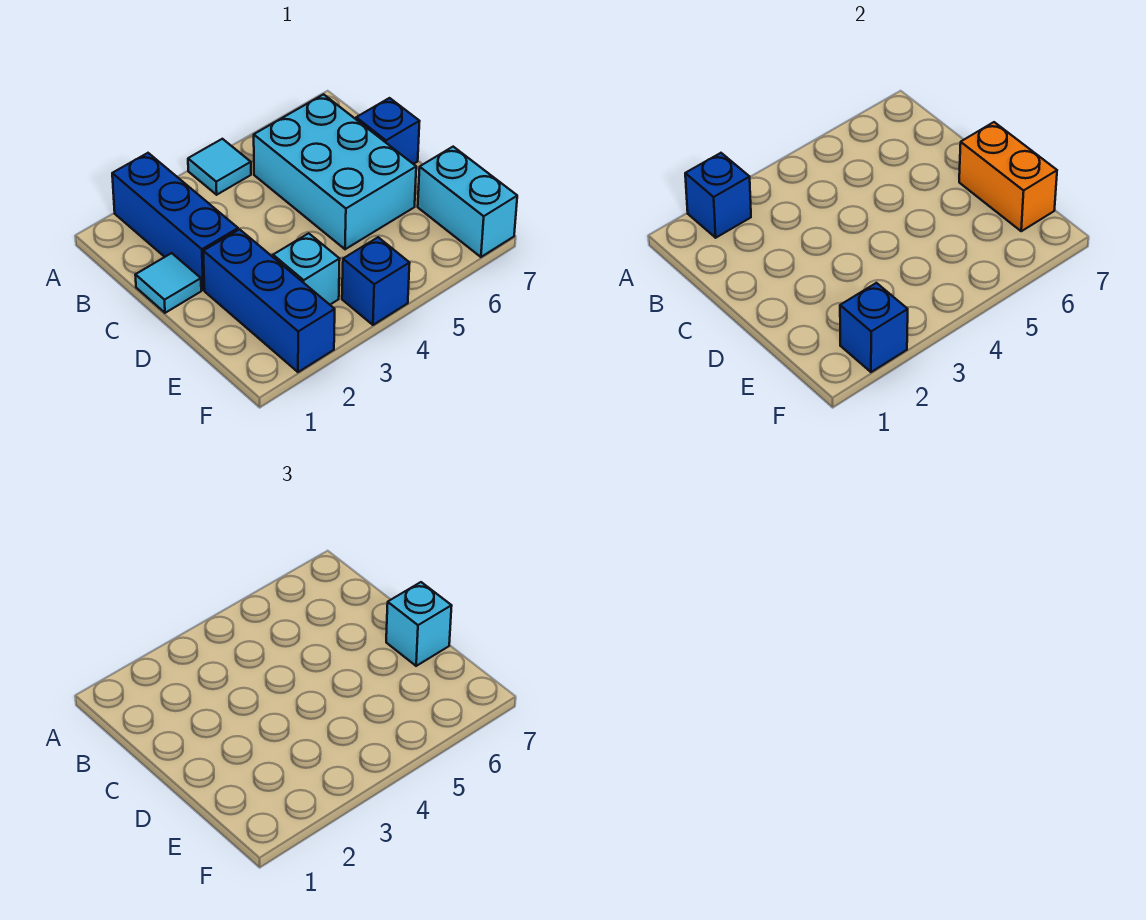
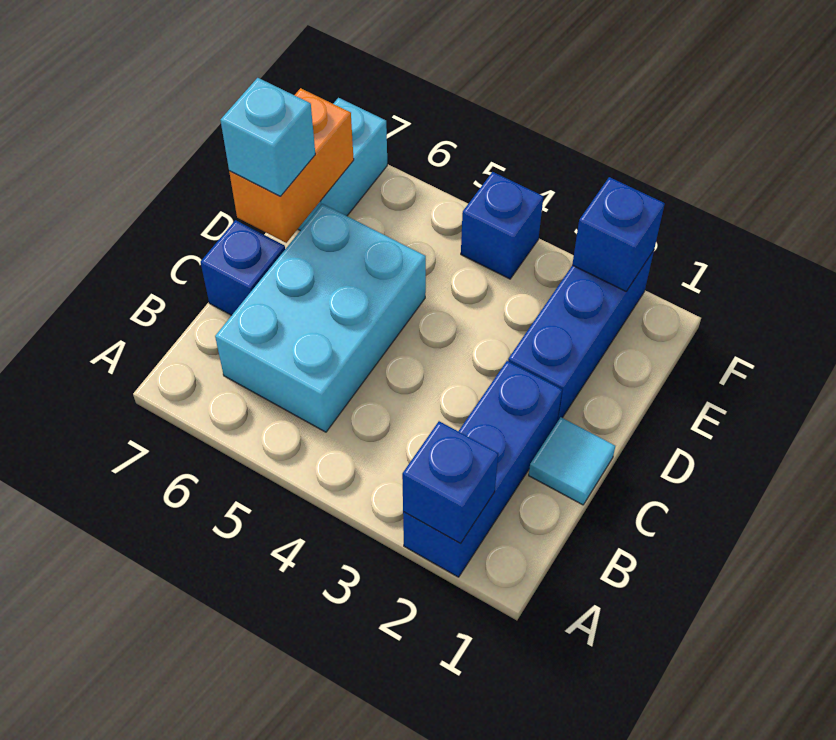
cyan 1x1 tile [188,139,251,195] -> none
cyan 1x1 brick [273,233,340,305] -> none

